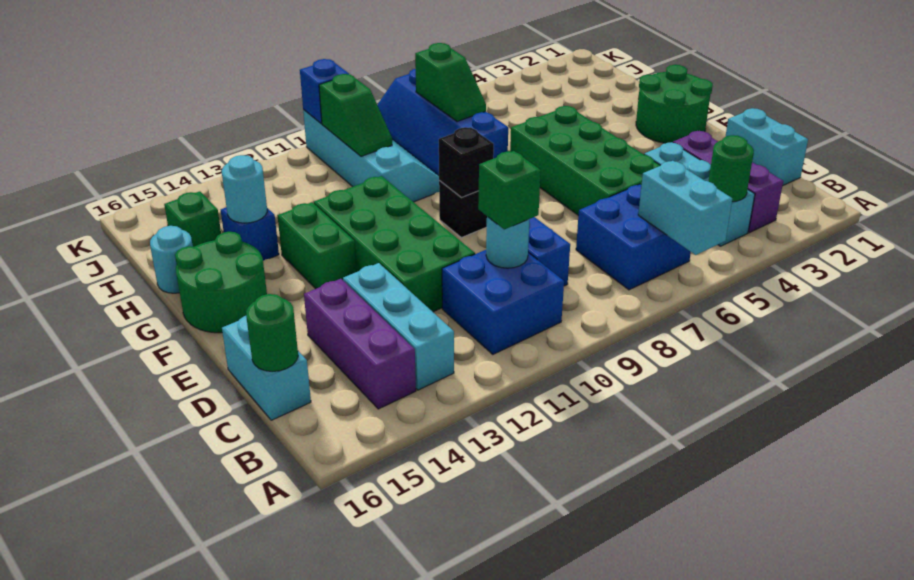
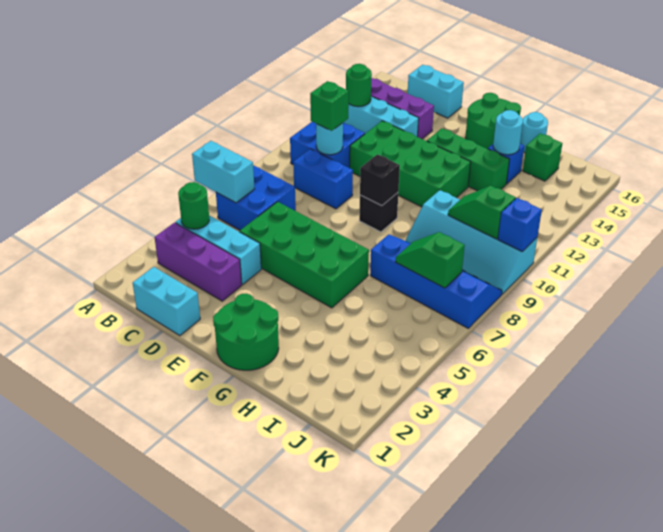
green 1x1 round brick [246,294,298,372] -> green 1x1 round brick moved to [346,64,372,107]
green 1x2 brick [277,202,356,289] -> green 1x3 brick [427,128,510,191]

